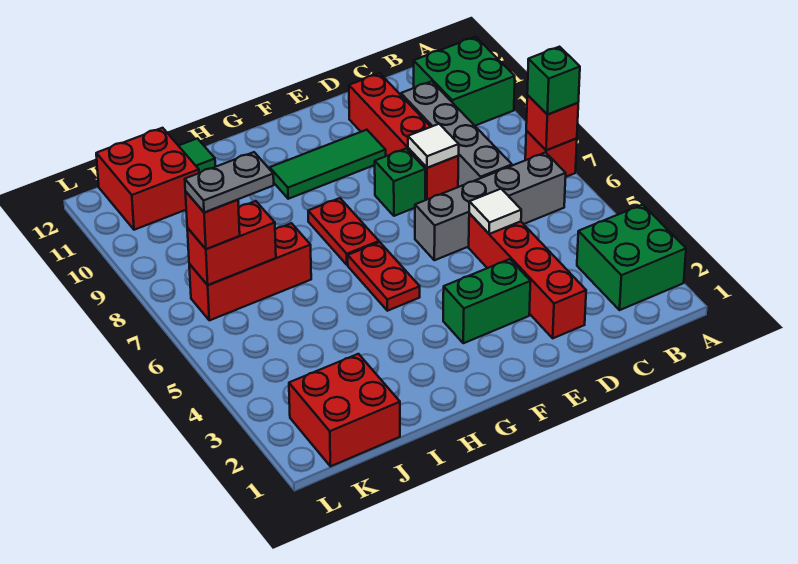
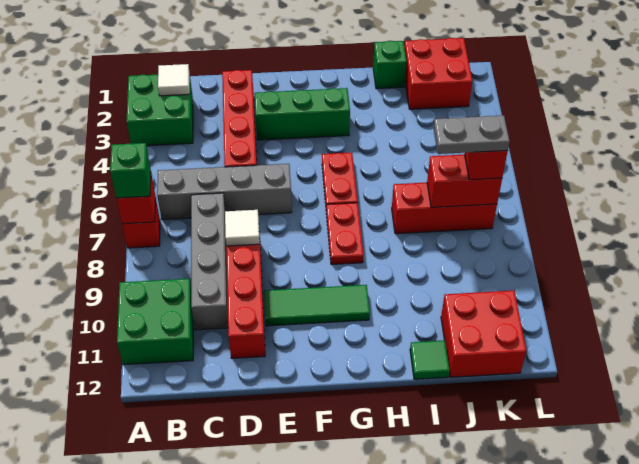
white 1x1 tile [469,189,521,234] -> white 1x1 tile moved to [158,64,190,96]
green 1x2 brick [443,259,530,343] -> green 1x3 brick [255,88,350,140]
green 1x1 brick [375,149,425,216] -> green 1x1 brick moved to [373,41,407,89]

